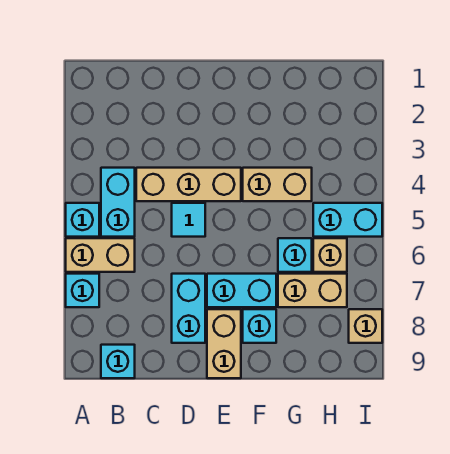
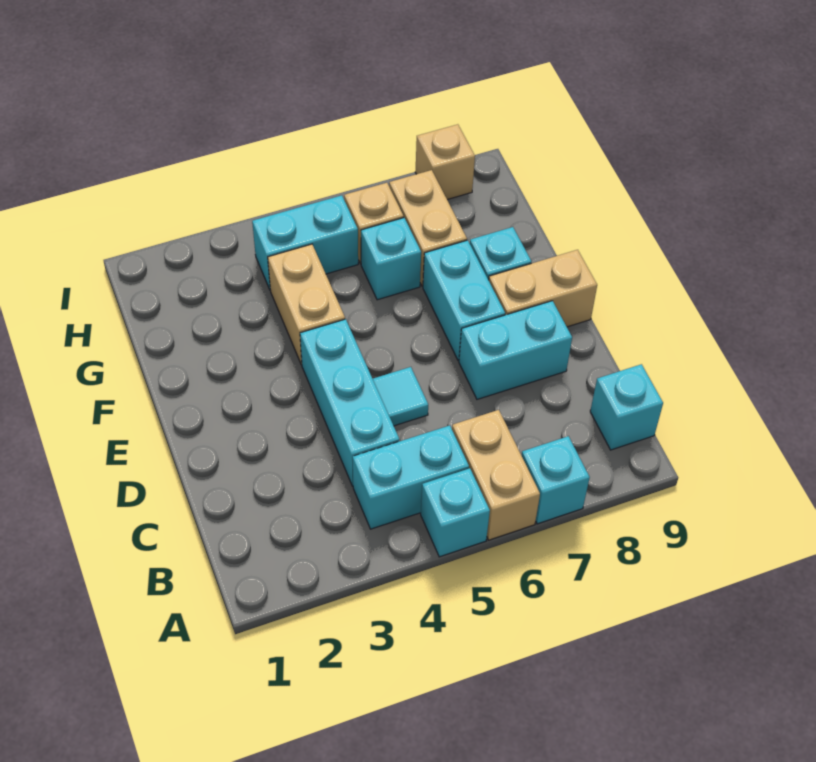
tan 1x3 brick [136,168,241,201] -> cyan 1x3 brick [300,319,400,486]
cyan 1x2 brick [313,203,382,237] -> cyan 1x2 brick turned to [252,195,358,289]

